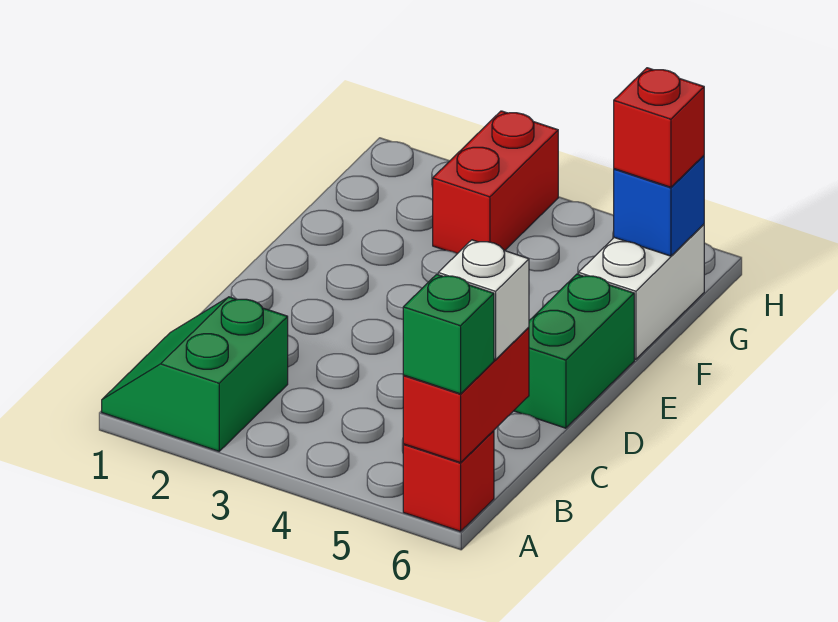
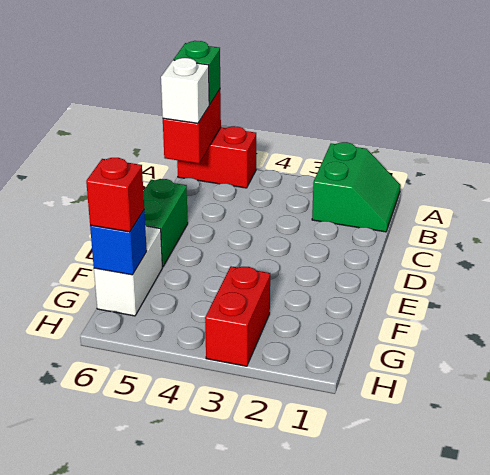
red 1x1 brick [403,431,494,531] -> red 1x2 brick [177,126,256,188]

